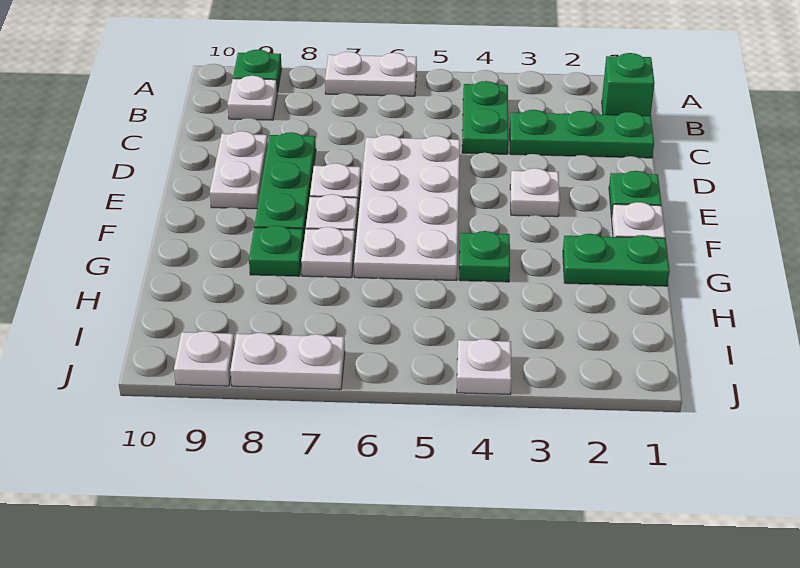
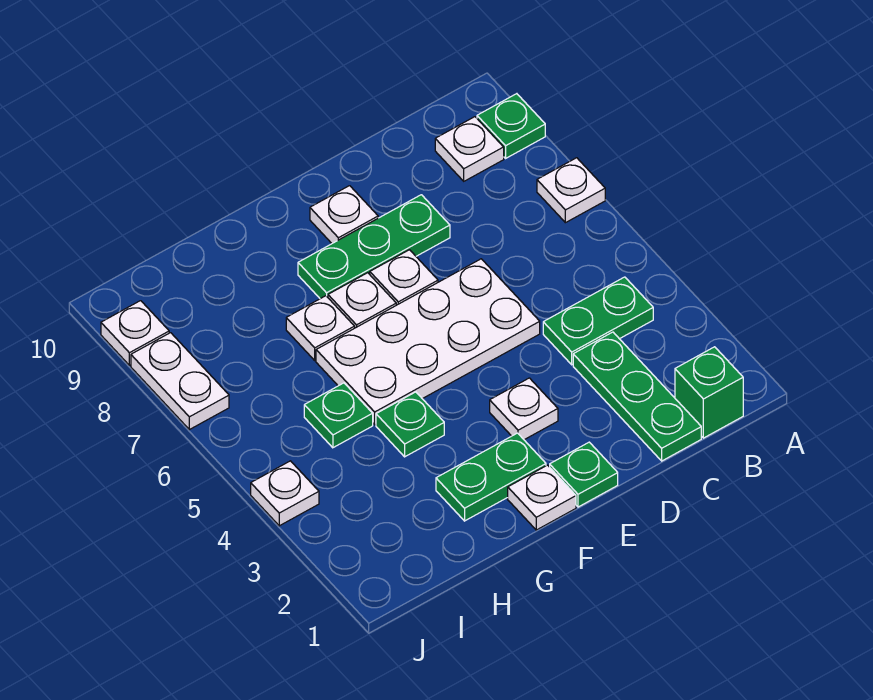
white 1x2 plate [325,52,417,96] -> white 1x1 plate [537,158,605,223]
white 1x2 plate [210,131,268,209] -> white 1x1 plate [310,186,378,243]
green 1x2 plate [563,234,670,286] -> green 1x2 plate turned to [436,433,546,521]
green 1x1 plate [249,226,304,276] -> green 1x1 plate moved to [304,383,373,448]

